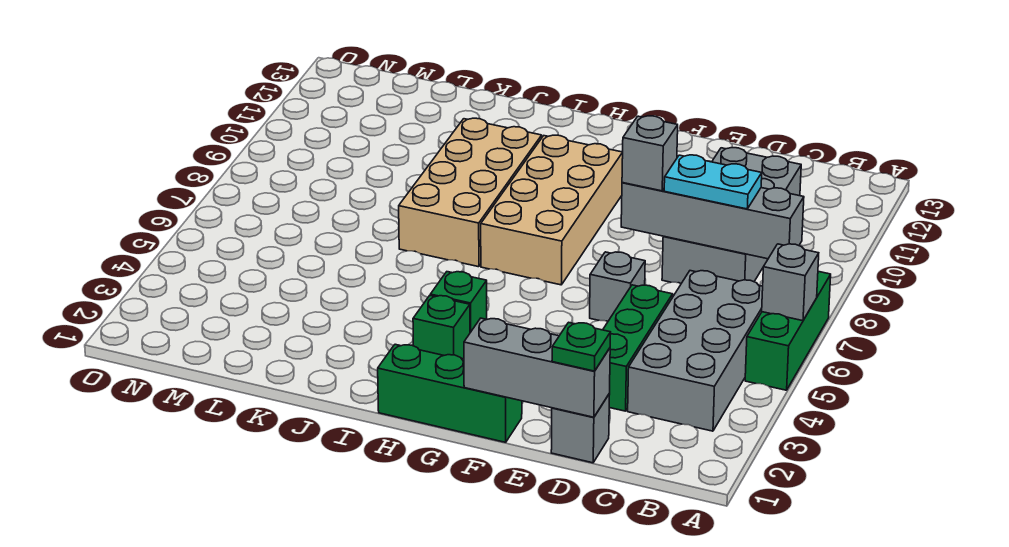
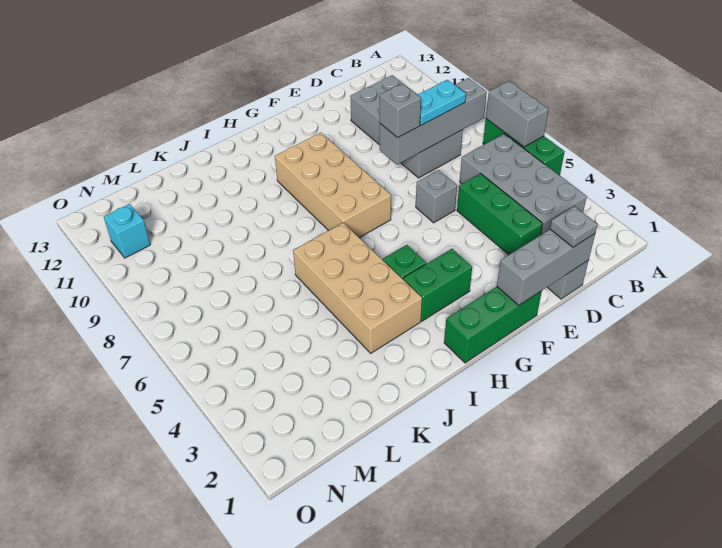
grey 1x1 brick [762,244,819,321] -> grey 1x2 brick [486,81,549,147]
green 1x1 plate [552,322,611,371] -> grey 1x1 plate [550,206,598,247]
green 1x1 brick [413,296,470,360] -> green 1x2 brick [403,249,472,321]
tan 2x4 brick [399,118,542,267] -> tan 2x4 brick moved to [293,223,422,353]
none -> cyan 1x1 brick [104,204,150,258]

